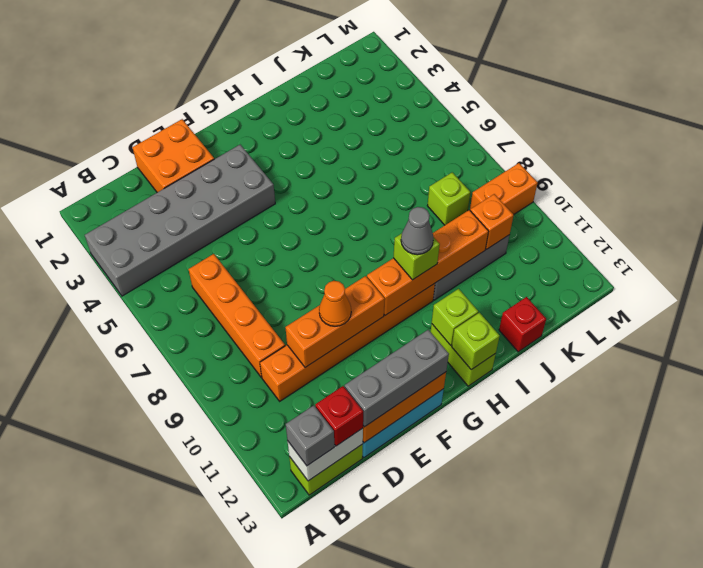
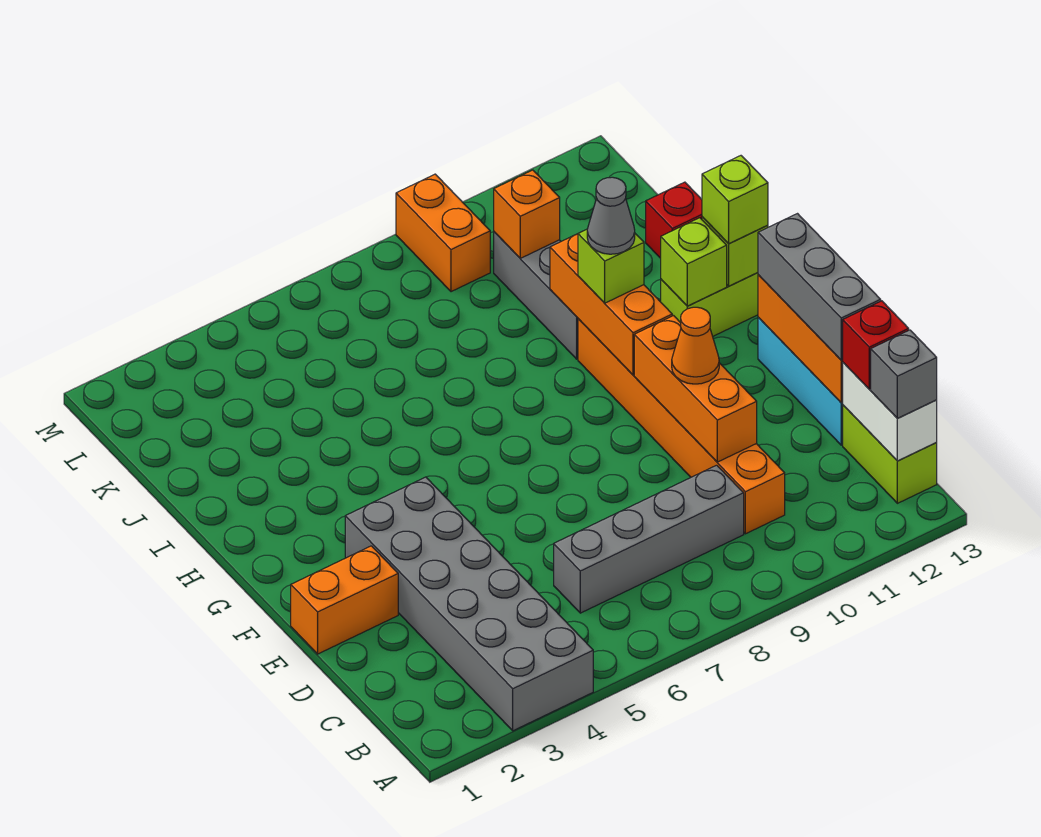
orange 1x4 brick [189,254,285,377] -> grey 1x4 brick [554,465,744,613]
orange 2x2 brick [132,119,214,192] -> orange 1x2 brick [291,546,398,654]
orange 1x4 brick [367,210,489,315] -> orange 1x3 brick [550,234,672,375]
lime 1x1 brick [427,172,470,225] -> lime 1x1 brick moved to [702,156,768,244]

